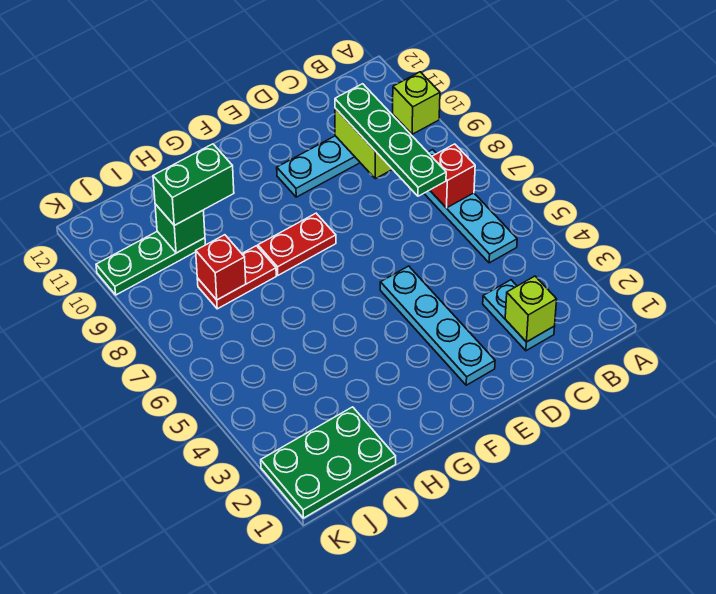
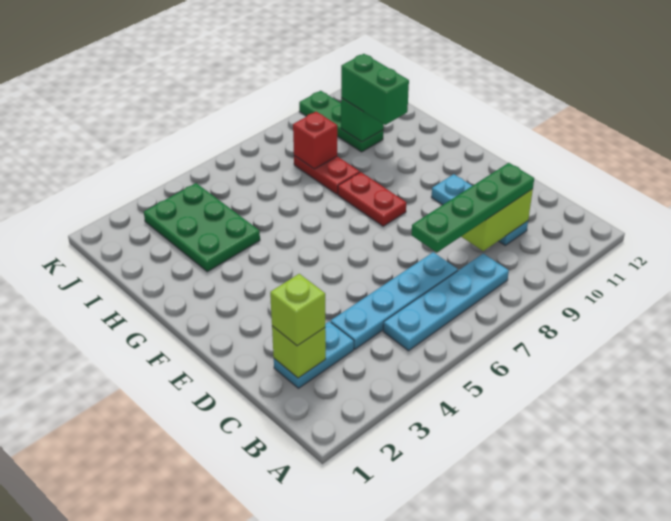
lime 1x1 brick [393,72,440,134] -> lime 1x1 brick moved to [270,274,325,346]
red 1x1 brick [430,144,475,208] -> none
cyan 1x4 plate [380,266,495,385] -> cyan 1x4 plate moved to [331,252,458,349]
green 2x3 plate [261,407,396,518] -> green 2x3 plate moved to [144,183,260,272]

